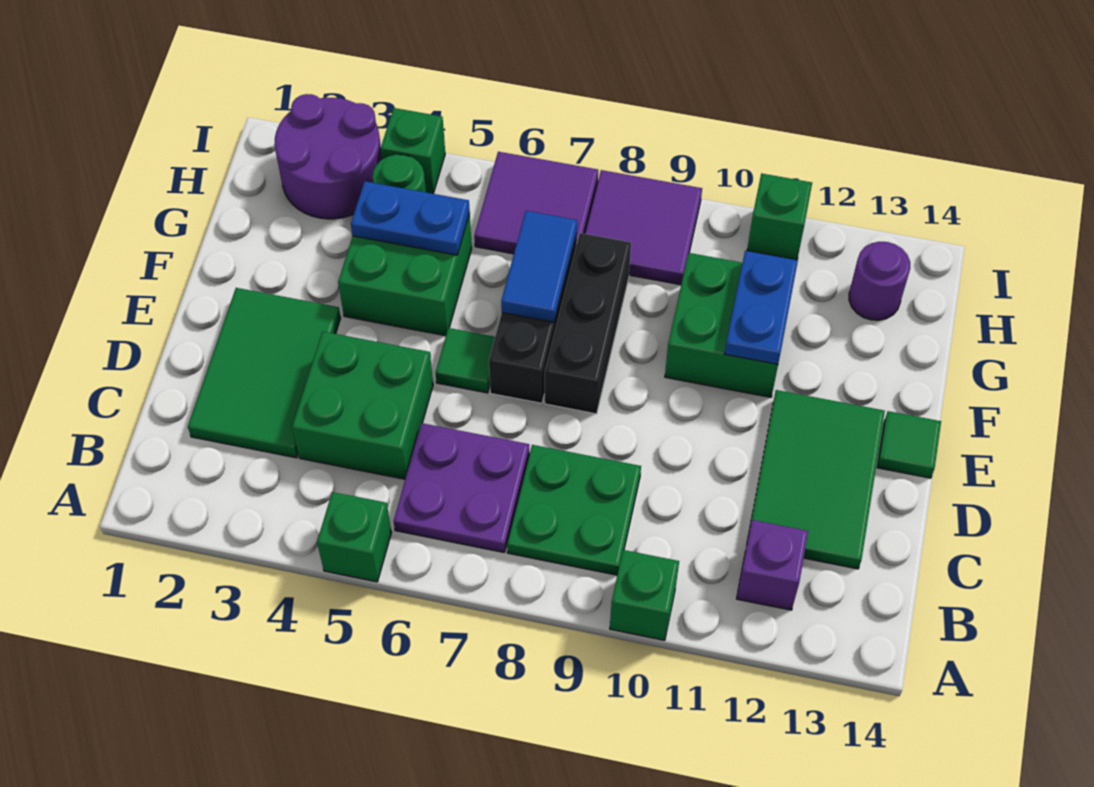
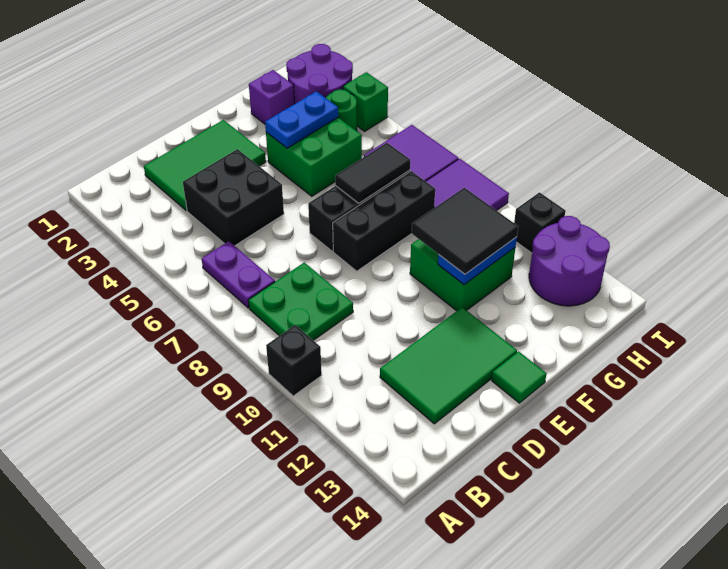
green 1x1 brick [317,492,392,582] -> none
green 1x1 brick [610,550,679,640] -> black 1x1 brick [266,325,322,396]
purple 2x2 plate [394,423,529,552] -> purple 1x2 plate [202,241,275,308]
purple 1x1 brick [737,520,808,610] -> purple 1x1 brick moved to [249,70,295,124]
green 2x2 brick [292,332,433,479] -> black 2x2 brick [183,149,284,246]
green 1x1 tile [436,328,495,393] -> none
blue 1x2 tile [501,211,577,322] -> black 1x2 tile [335,143,410,203]
none -> black 2x2 tile [412,188,518,274]
blue 1x2 plate [351,181,470,255] -> blue 1x2 plate turned to [265,91,338,148]
purple 1x1 round brick [849,242,910,320] -> purple 2x2 round brick [529,216,610,306]
green 1x1 brick [747,174,812,260] -> black 1x1 brick [514,192,565,253]

